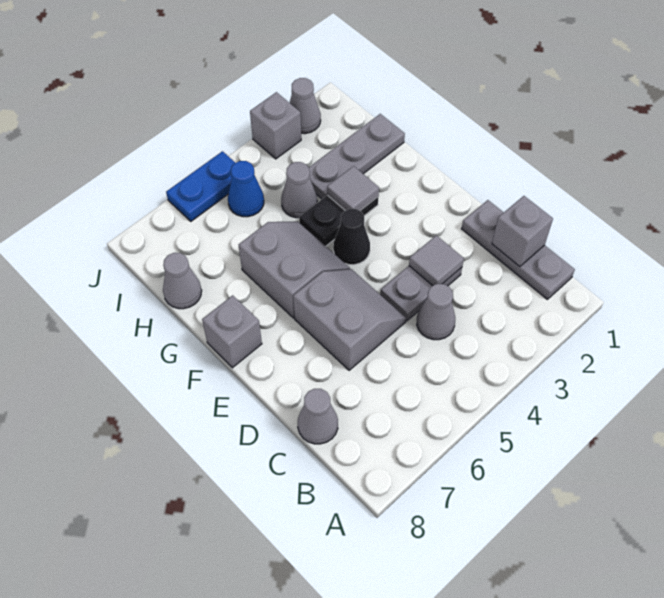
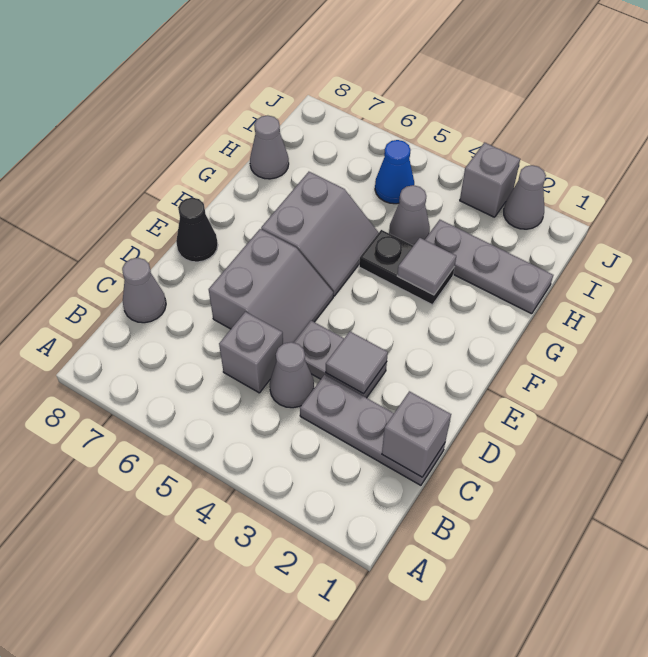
grey 1x3 plate [462,200,575,299] -> grey 1x3 plate turned to [300,375,445,485]
black 1x1 cone [333,209,370,265] -> black 1x1 cone moved to [176,198,218,262]
grey 1x1 brick [202,295,262,368] -> grey 1x1 brick moved to [219,312,283,393]
blue 1x2 plate [166,151,235,221] -> none

